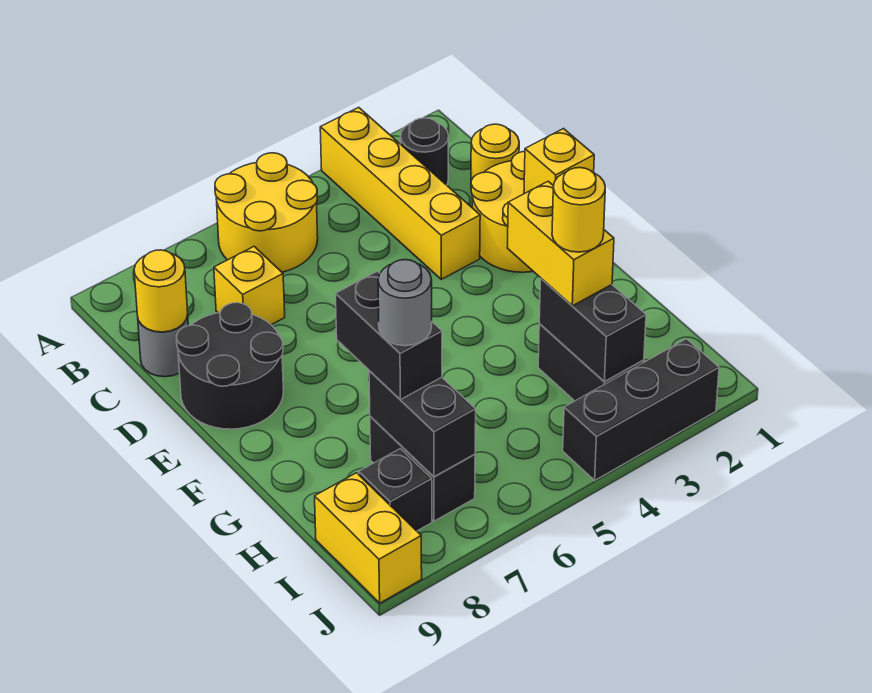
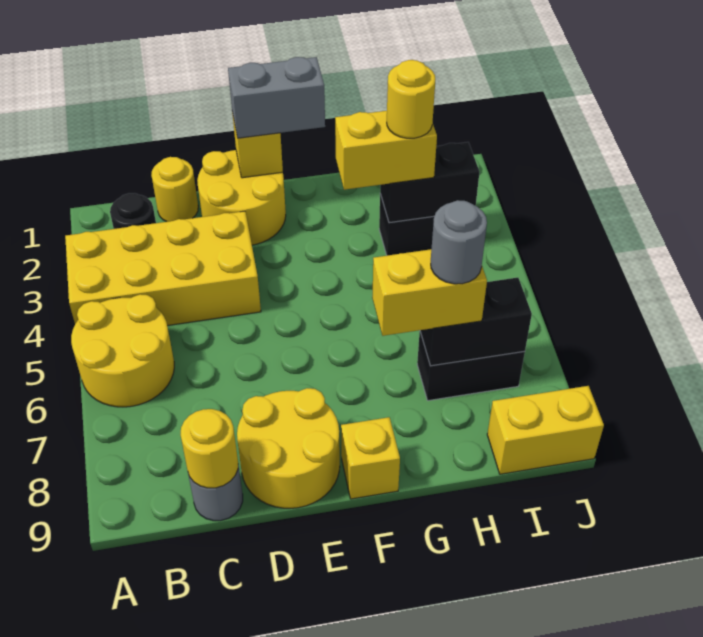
yellow 1x4 brick [320,107,480,279] -> yellow 2x4 brick [65,211,261,326]
yellow 1x1 brick [214,247,285,325] -> yellow 1x1 brick moved to [341,417,400,499]
black 2x2 round brick [177,303,284,429] -> yellow 2x2 round brick [237,388,340,508]
none -> grey 1x2 brick [228,57,325,138]
black 1x2 brick [336,271,442,400] -> yellow 1x2 brick [372,249,487,336]
black 1x1 brick [359,449,432,531] -> none
black 1x3 brick [563,339,719,480] -> none

